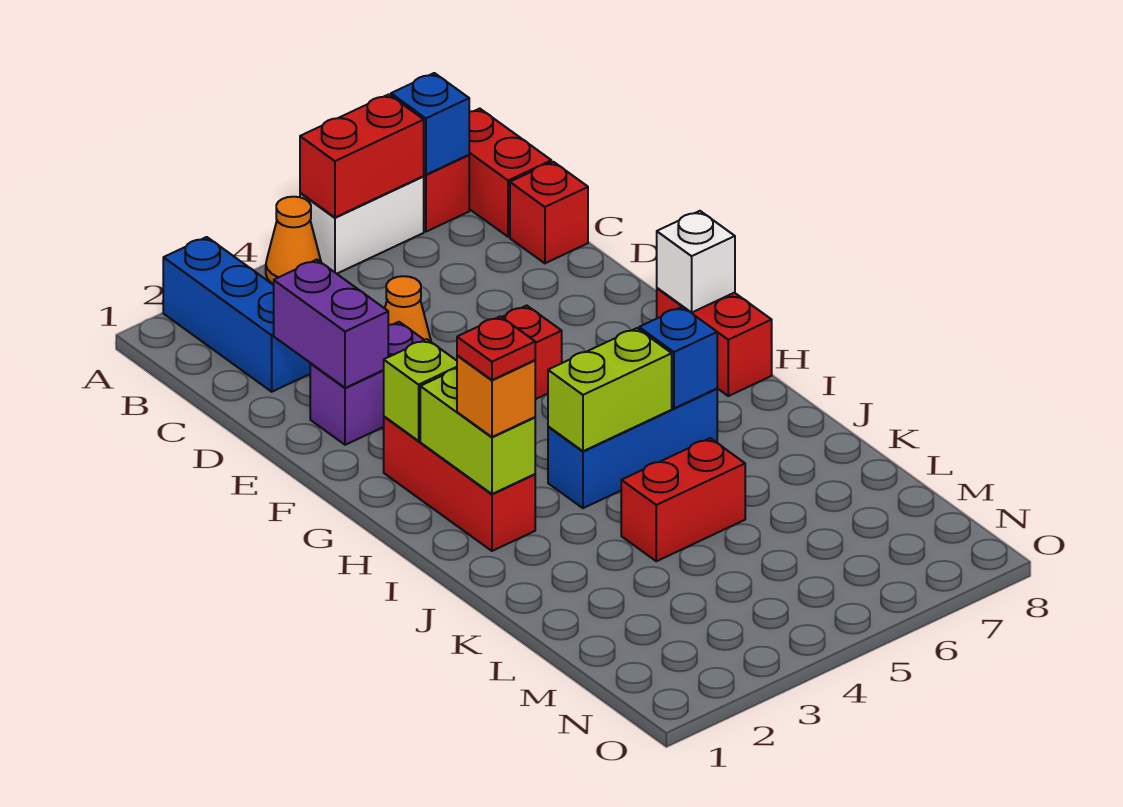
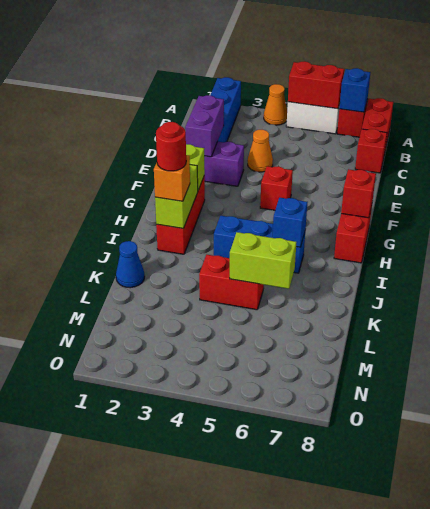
white 1x1 brick [657,211,735,313] -> red 1x1 brick [341,169,376,218]
red 1x1 plate [457,316,535,380] -> red 1x1 round brick [156,122,186,171]
lime 1x2 brick [548,328,672,451] -> lime 1x2 brick moved to [230,232,296,289]
none -> blue 1x1 cone [116,241,145,288]

